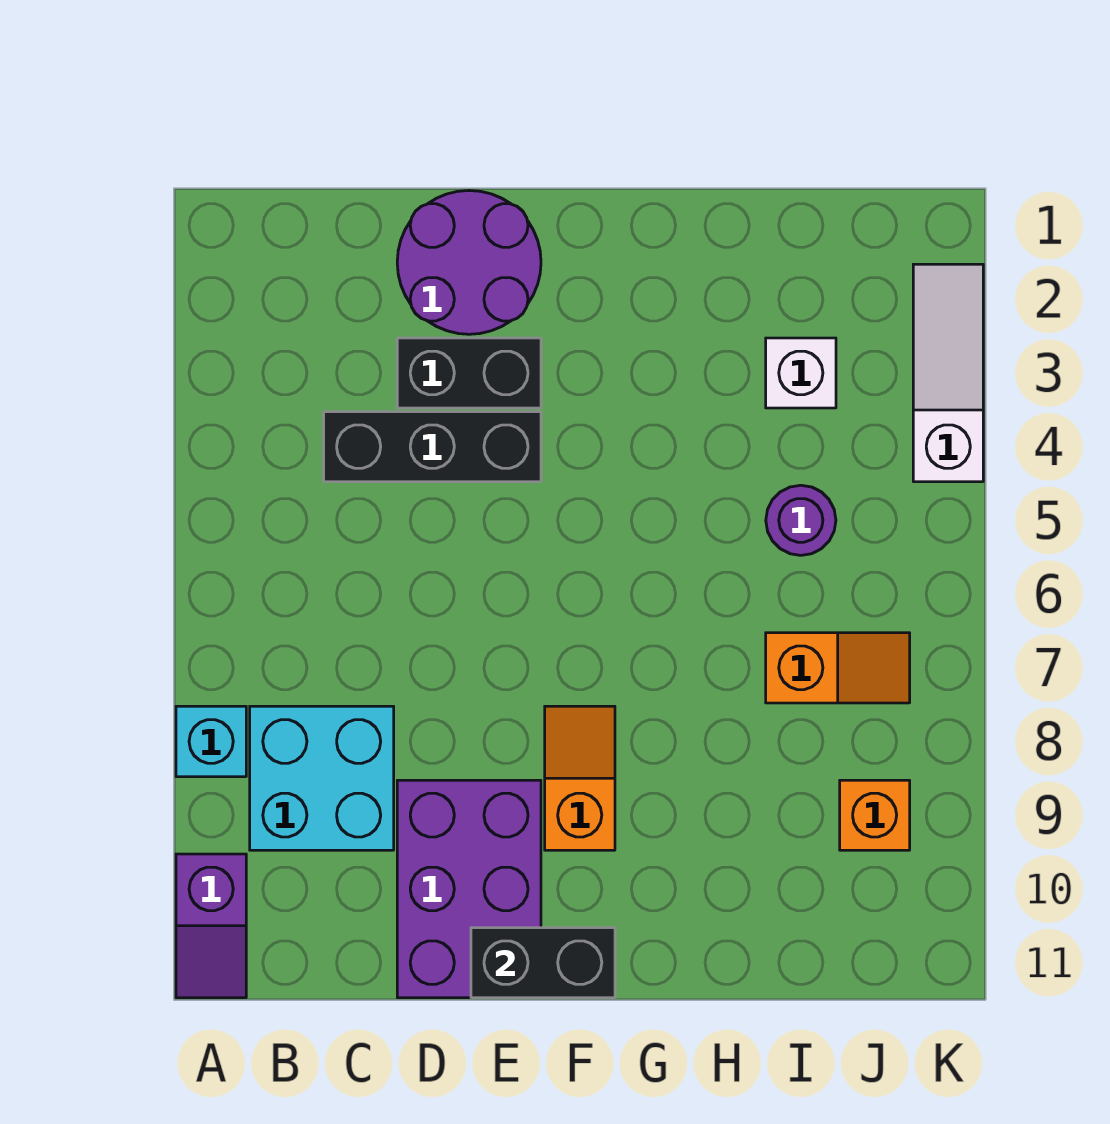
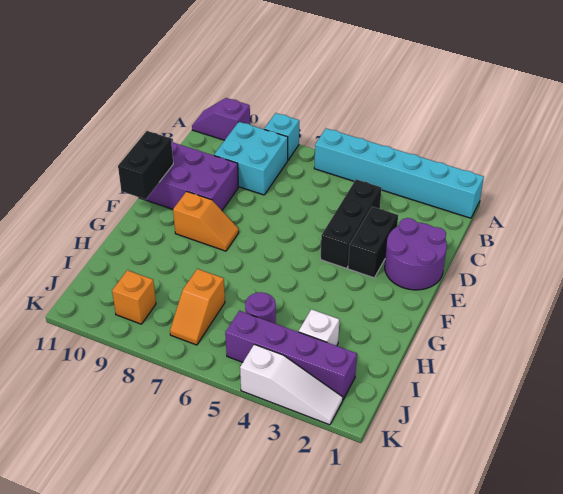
none -> cyan 1x6 brick [314,128,484,218]
none -> purple 1x4 brick [225,311,357,399]

